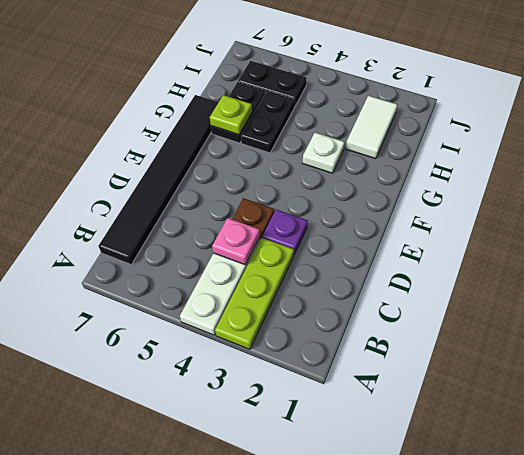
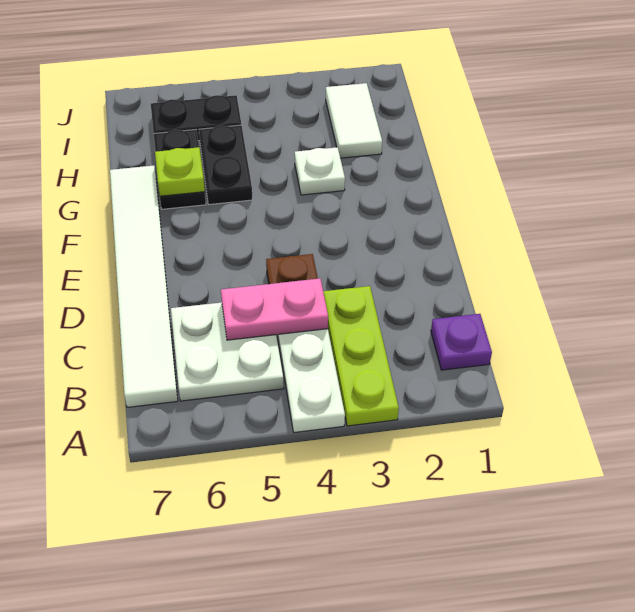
none -> white 2x2 plate [171,302,284,401]
black 1x6 tile [98,95,219,264] -> white 1x6 tile [110,166,178,407]
pink 1x1 plate [212,218,260,265] -> pink 1x2 plate [221,278,328,340]
purple 1x1 plate [262,210,307,254] -> purple 1x1 plate moved to [431,314,492,370]

